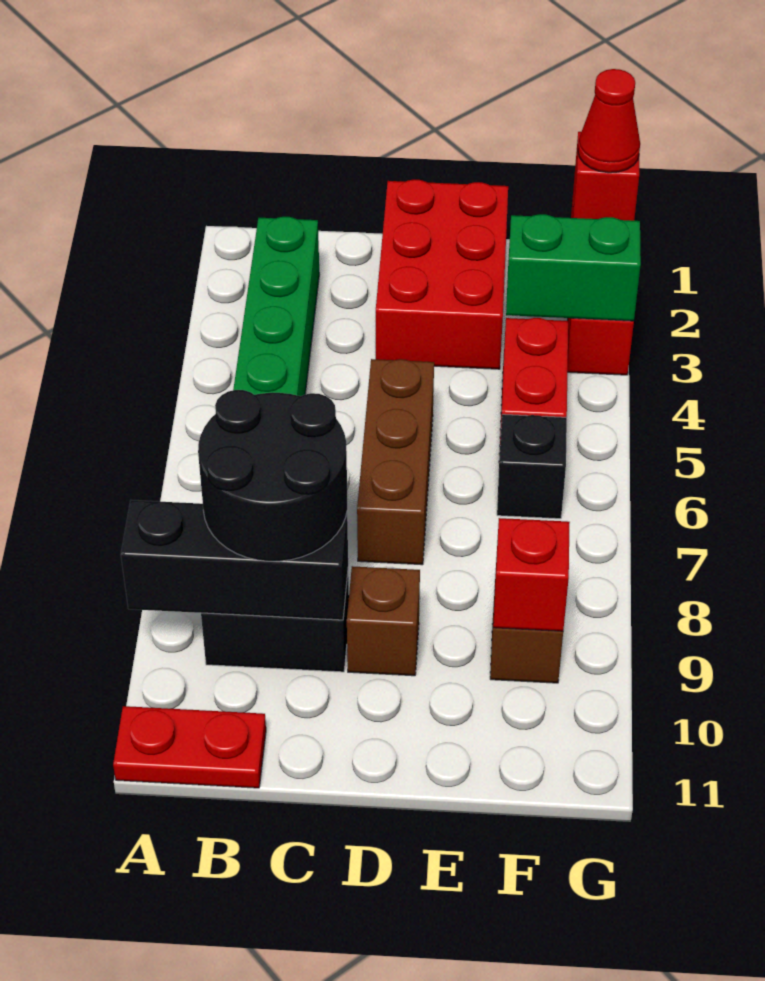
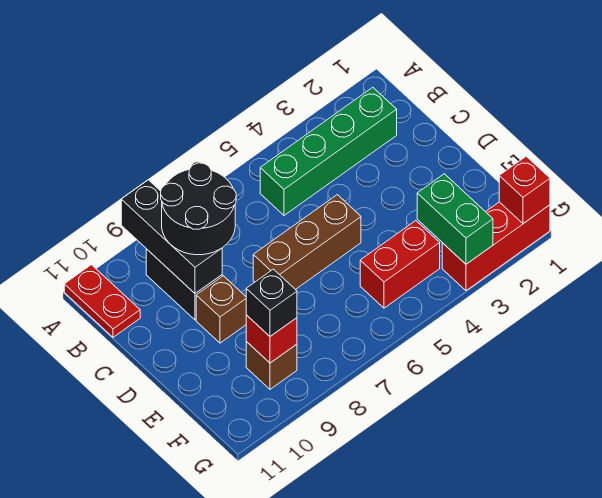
red 2x3 brick [376,180,508,369] -> none
black 1x1 brick [497,414,567,519] -> black 1x1 brick moved to [246,269,297,336]
red 1x1 cone [578,69,640,173] -> none

